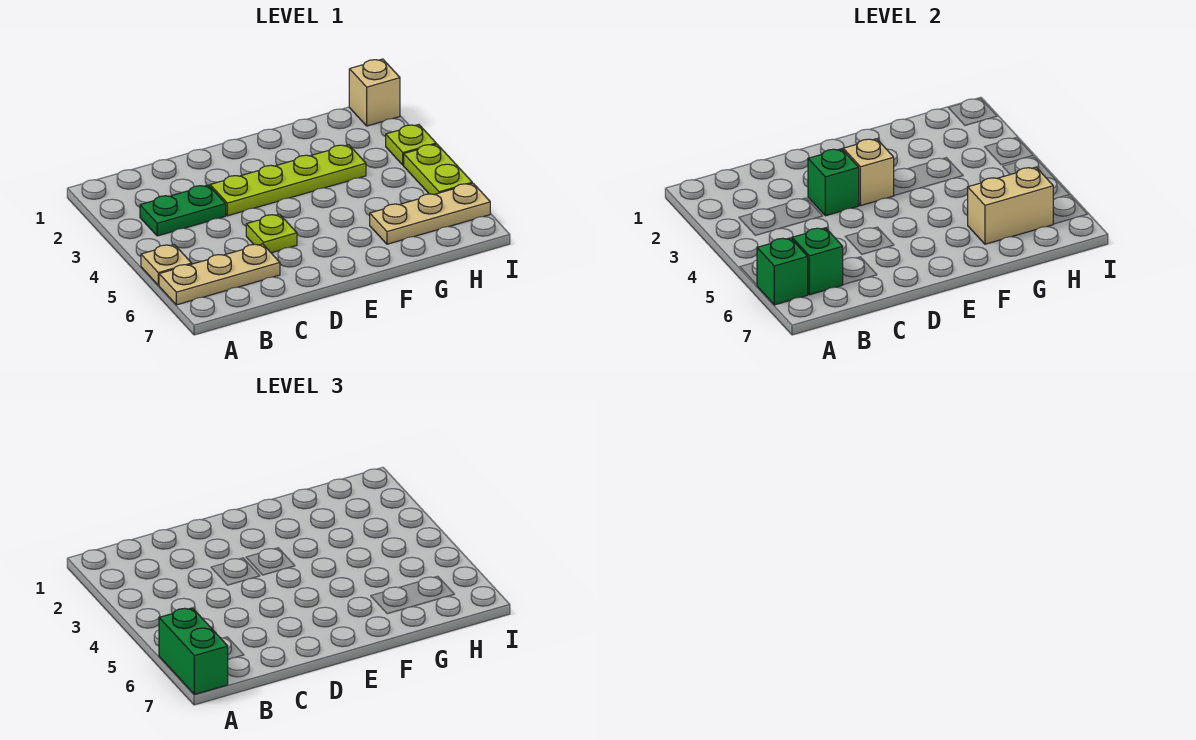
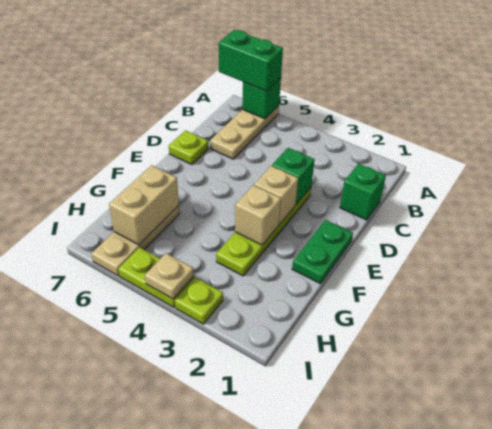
tan 1x1 plate [141,245,192,285] -> tan 1x1 plate moved to [145,253,194,299]
green 1x2 plate [140,185,226,236] -> green 1x2 plate moved to [292,220,353,284]
green 1x1 brick [792,228,843,295] -> green 1x1 brick moved to [340,163,386,220]
lime 1x1 plate [246,214,297,253] -> lime 1x1 plate moved to [169,130,208,165]
tan 1x1 brick [349,59,400,126] -> tan 1x1 brick moved to [235,185,281,245]

